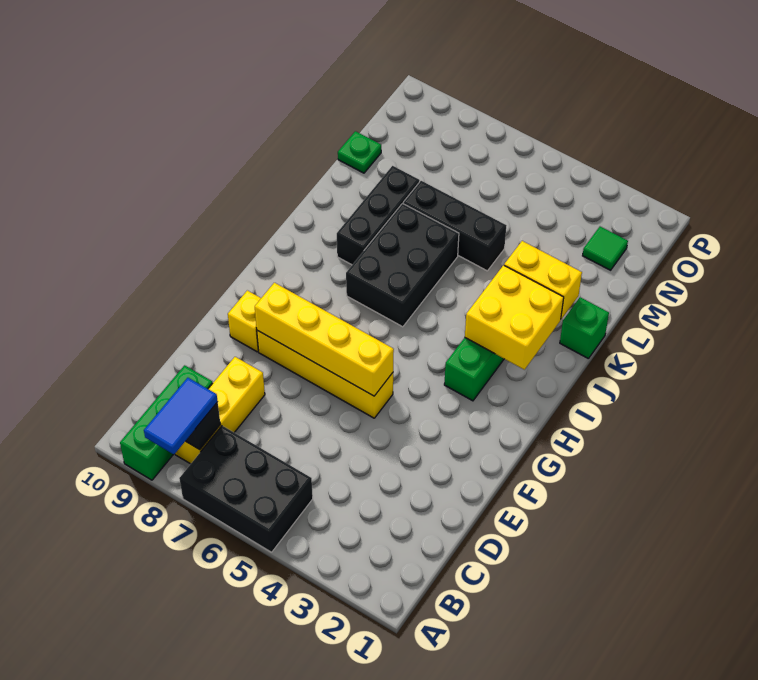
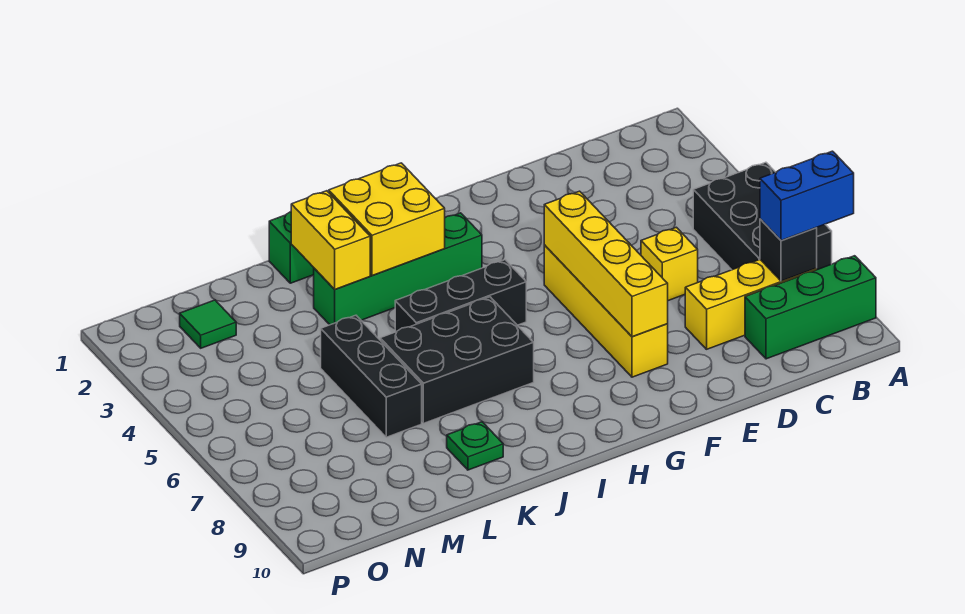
blue 1x2 tile [144,378,218,455] -> blue 1x2 brick [760,151,854,240]
yellow 1x1 brick [228,290,261,352] -> yellow 1x1 brick moved to [641,227,698,301]
black 1x3 brick [337,166,420,265] -> black 1x3 brick moved to [395,260,526,332]
green 1x1 plate [338,131,381,173] -> green 1x1 plate moved to [447,422,503,470]

